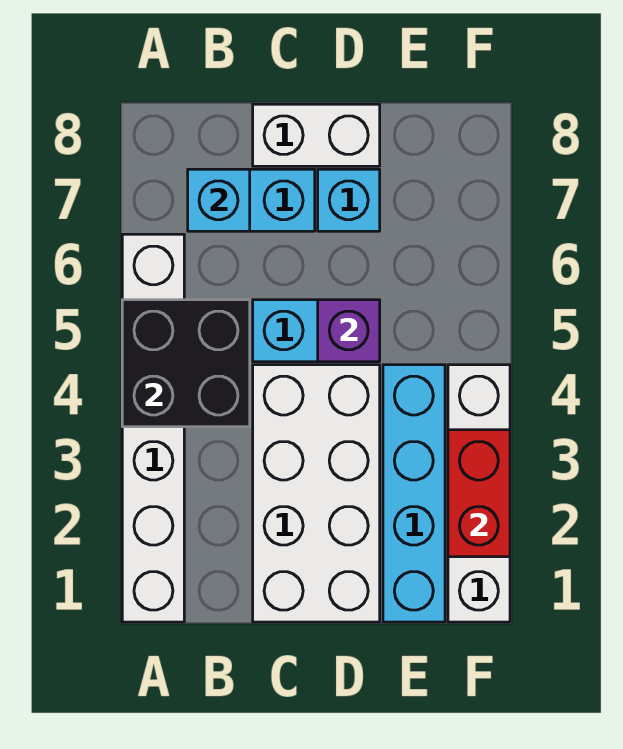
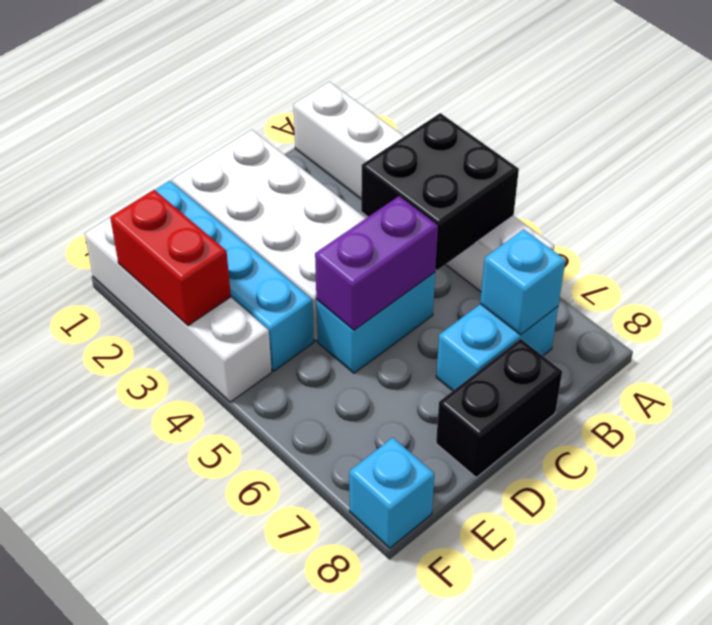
white 1x2 brick [253,104,380,166] -> black 1x2 brick [436,339,562,477]
purple 1x1 brick [318,300,380,362] -> purple 1x2 brick [315,196,438,330]
cyan 1x1 brick [318,169,380,231] -> cyan 1x1 brick moved to [349,438,434,548]

